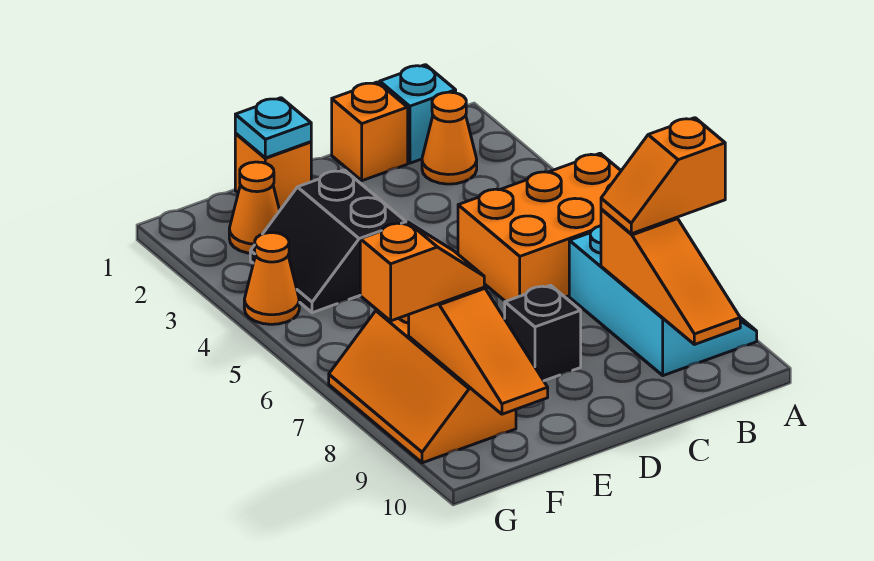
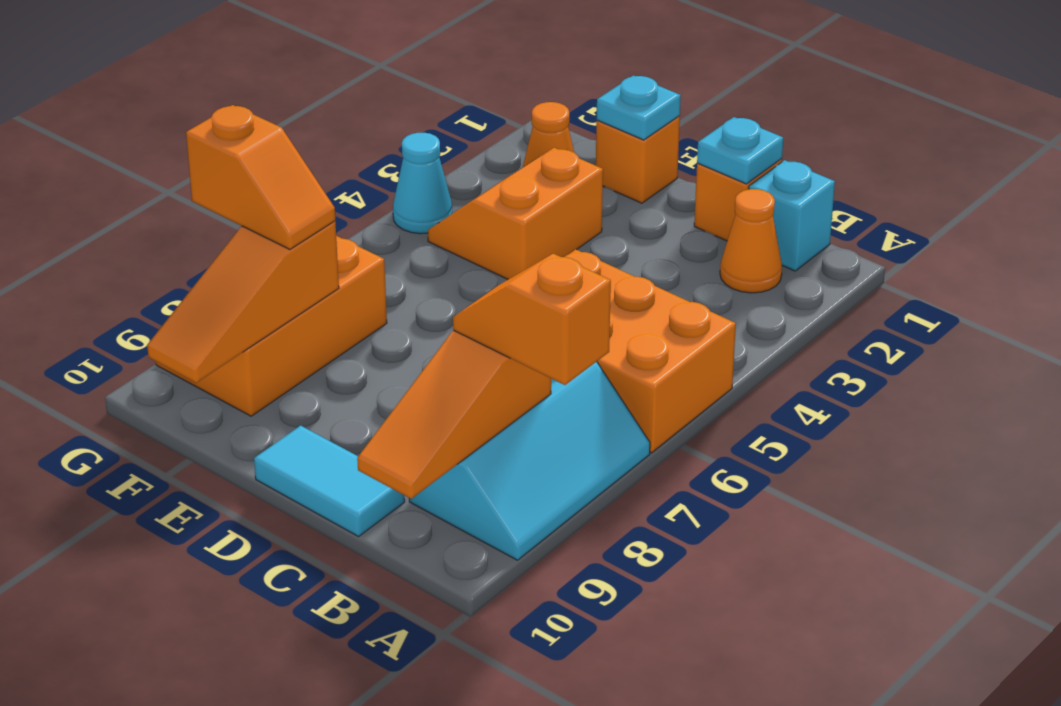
none -> cyan 1x1 plate [697,117,783,184]
none -> cyan 1x2 tile [254,426,405,537]
black 1x1 brick [504,285,581,381] -> none
black 2x2 slope [250,170,406,313] -> orange 2x2 slope [428,148,603,279]
orange 1x1 cone [244,233,299,324] -> cyan 1x1 cone [393,133,452,234]

